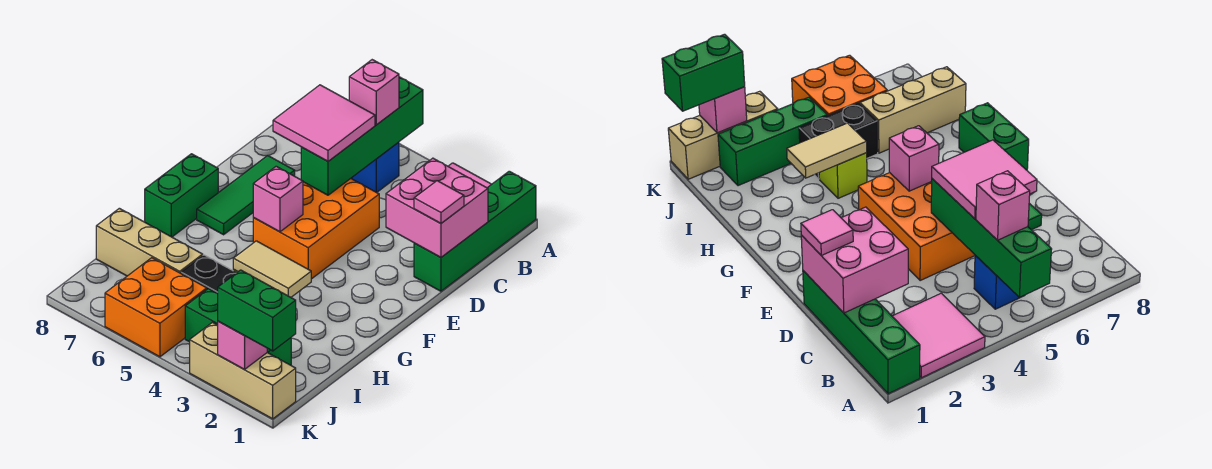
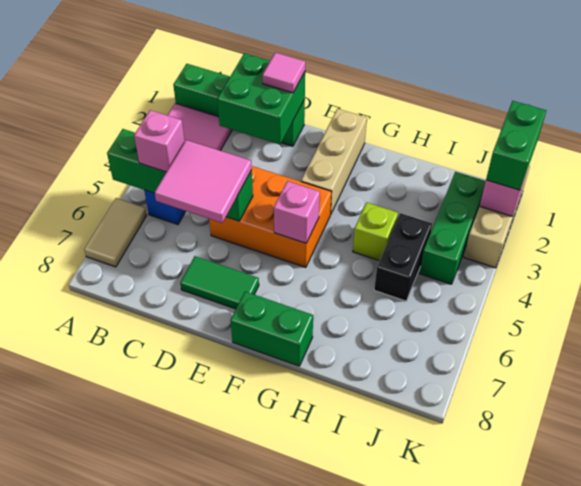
pink 2x2 brick [386,158,488,257] -> green 2x2 brick [217,53,305,144]
green 1x3 tile [197,156,295,235] -> green 1x2 tile [180,256,259,309]
tan 1x2 tile [233,241,311,297] -> tan 1x2 tile moved to [84,198,147,267]
tan 1x3 brick [96,208,203,276] -> tan 1x3 brick moved to [301,109,367,215]
orange 2x2 brick [105,258,207,357] -> none

